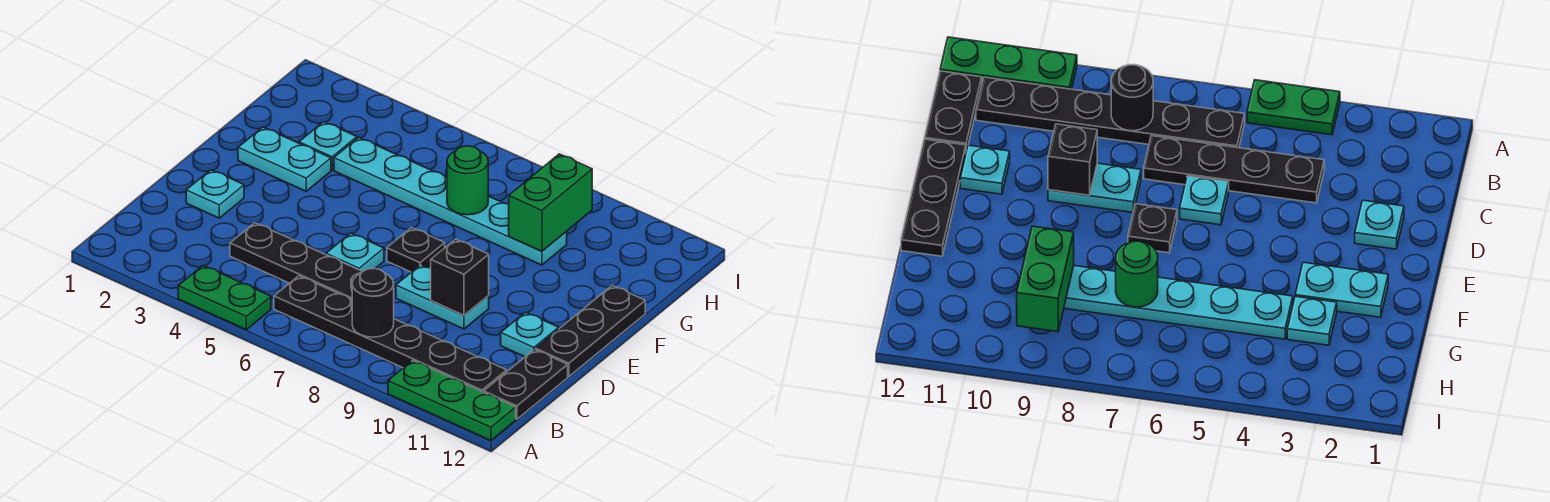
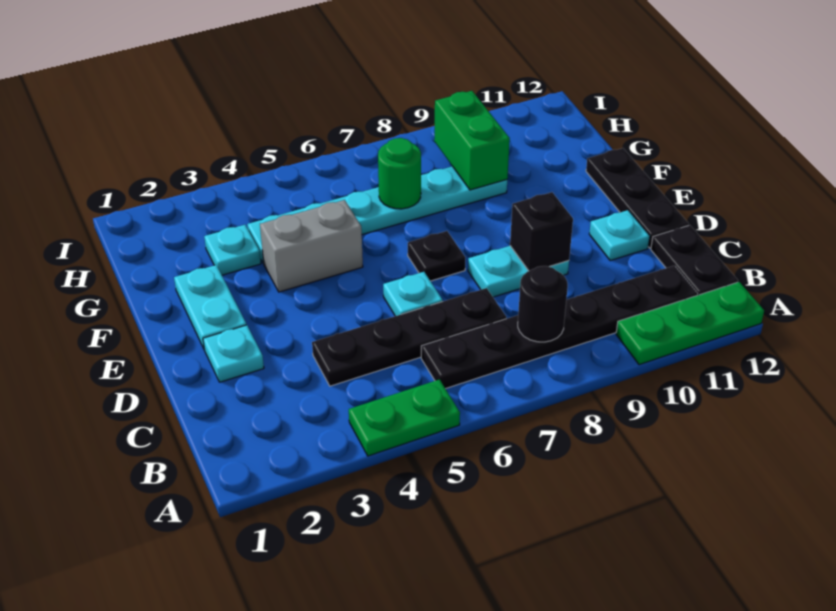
cyan 1x2 plate [238,127,331,191] -> cyan 1x2 plate turned to [174,265,246,350]
none -> grey 1x2 brick [260,200,363,292]

